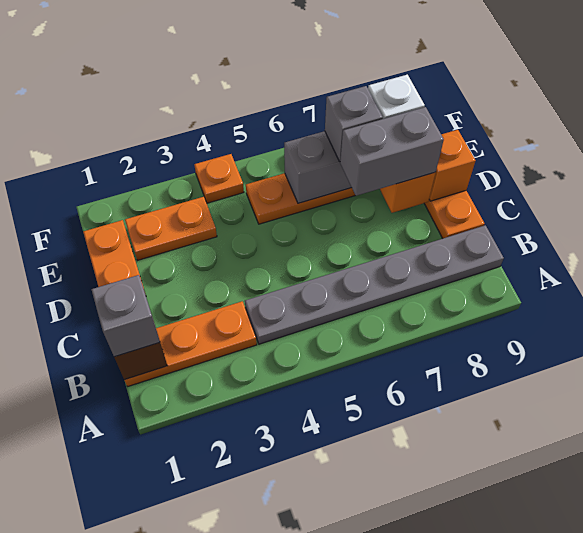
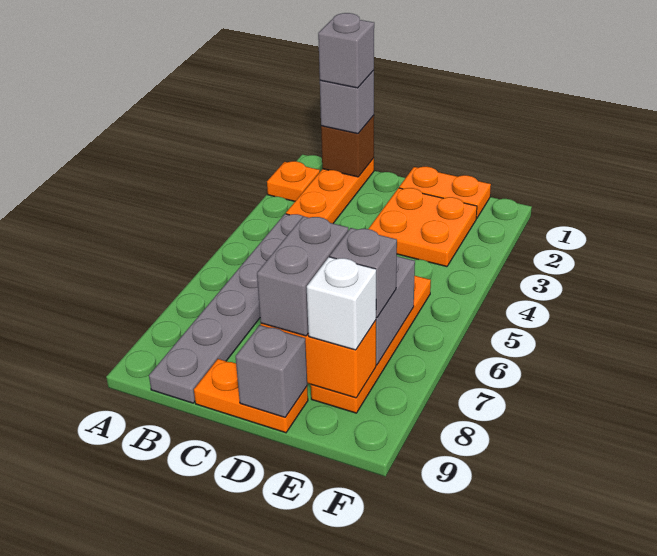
none -> grey 1x1 brick [318,13,374,88]
orange 1x1 brick [429,130,476,201] -> grey 1x1 brick [235,325,307,417]
orange 1x2 plate [125,197,217,260] -> orange 2x2 plate [369,188,477,267]
orange 1x1 plate [194,154,244,203] -> orange 1x1 plate moved to [267,161,320,201]

